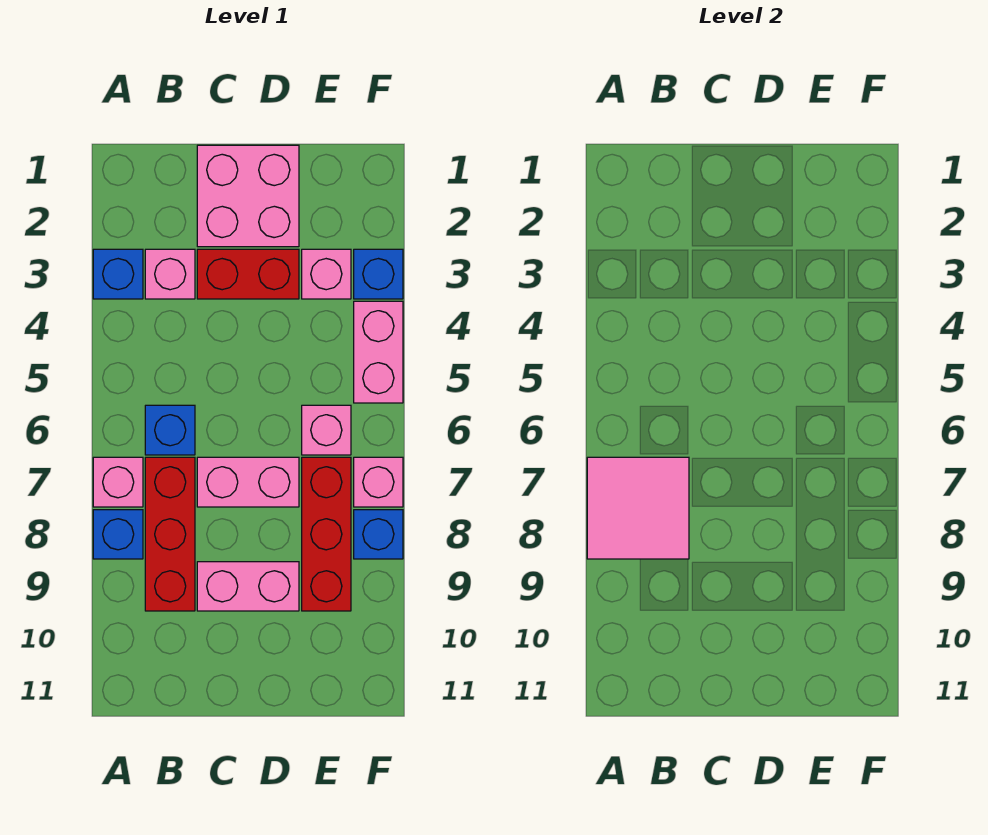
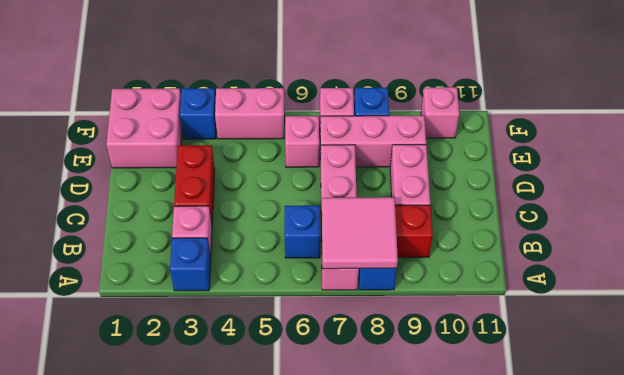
pink 2x2 brick [197,145,299,247] -> pink 2x2 brick moved to [106,88,182,168]
pink 1x1 brick [302,249,351,299] -> pink 1x1 brick moved to [421,87,459,138]
red 1x3 brick [302,457,351,611] -> pink 1x3 brick [320,116,426,167]

